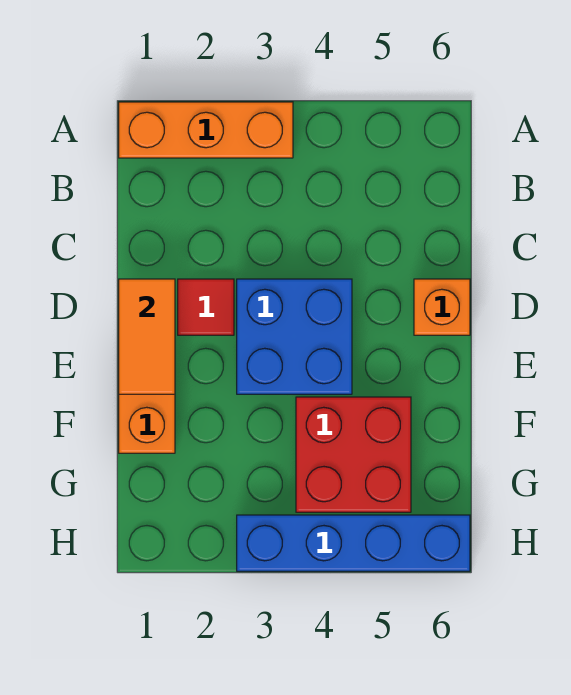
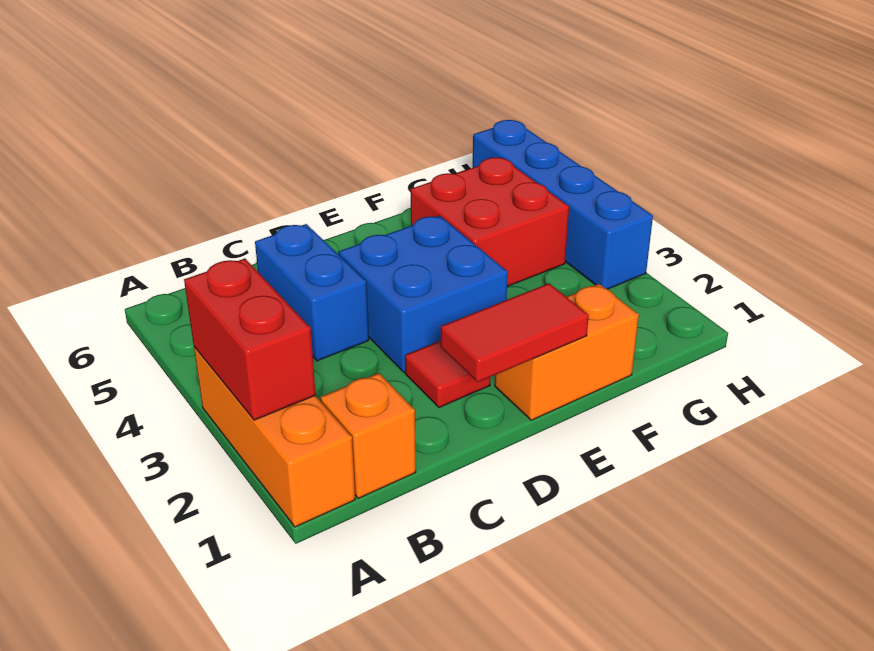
none -> red 1x2 brick [184,259,316,420]
none -> blue 1x2 brick [255,224,369,361]
orange 1x2 tile [119,279,175,394] -> red 1x2 tile [441,283,589,382]
orange 1x1 brick [414,279,470,335] -> orange 1x1 brick moved to [320,373,416,498]

